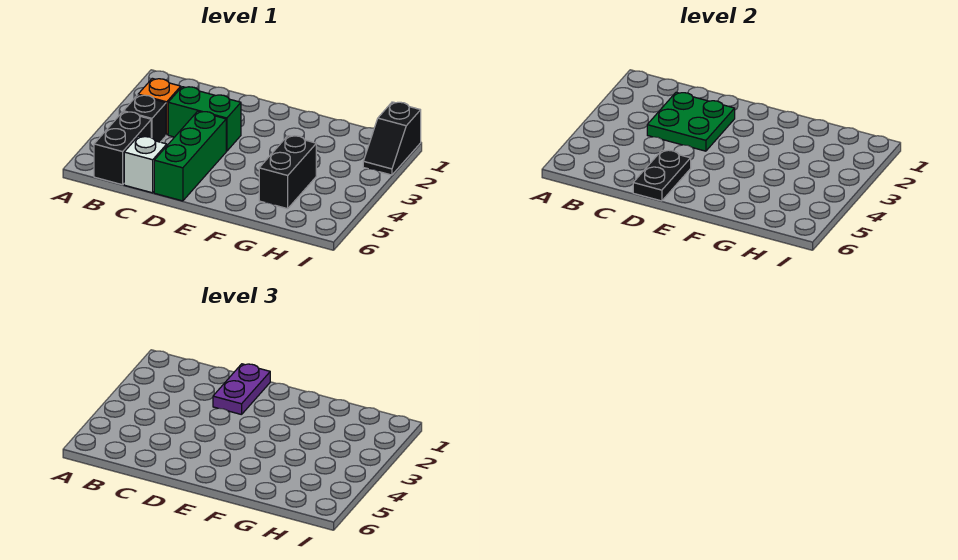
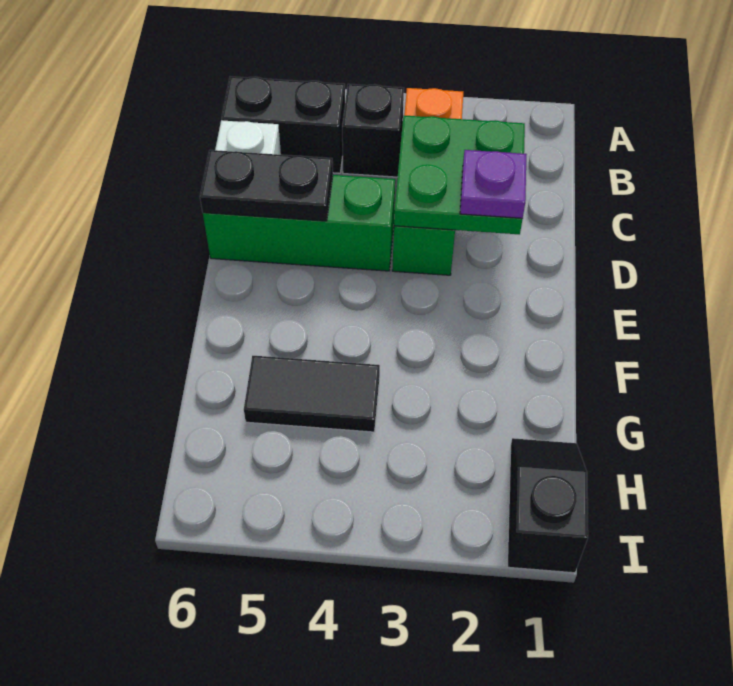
purple 1x2 plate [213,364,270,415] -> purple 1x1 plate [460,150,527,218]
black 1x2 brick [259,136,316,209] -> black 1x2 tile [244,356,380,432]
black 1x2 slope [363,102,421,175] -> black 1x2 slope turned to [508,438,588,573]

